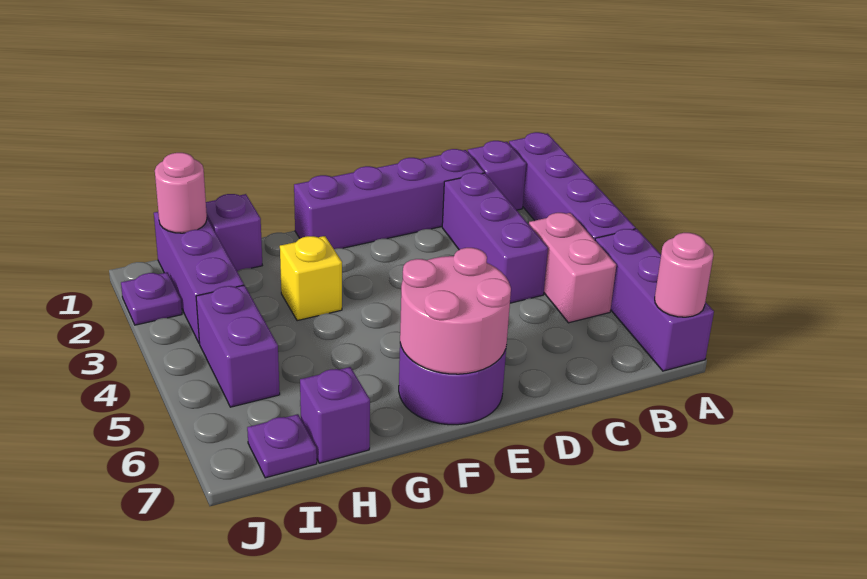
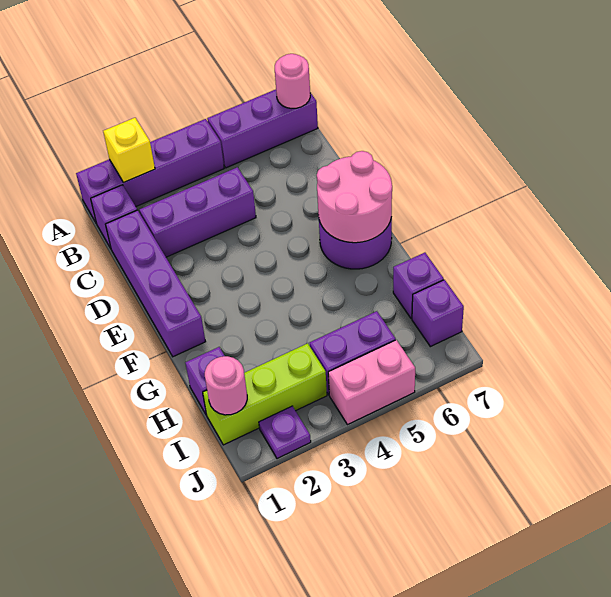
pink 1x2 brick [529,213,616,323] -> pink 1x2 brick moved to [328,340,415,425]
yellow 1x1 brick [280,236,342,321] -> yellow 1x1 brick moved to [103,118,155,182]
purple 1x3 brick [154,212,244,343] -> lime 1x3 brick [203,343,327,445]
purple 1x1 plate [247,414,317,478] -> purple 1x1 brick [412,280,464,347]

